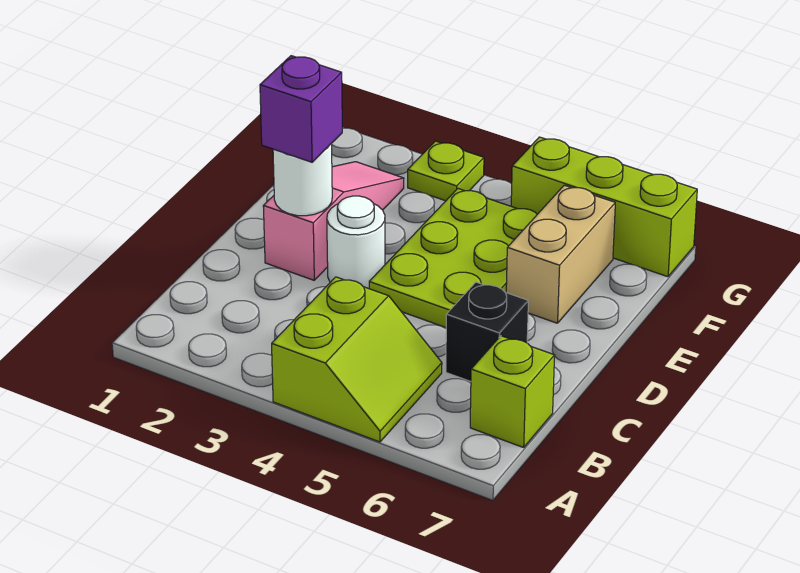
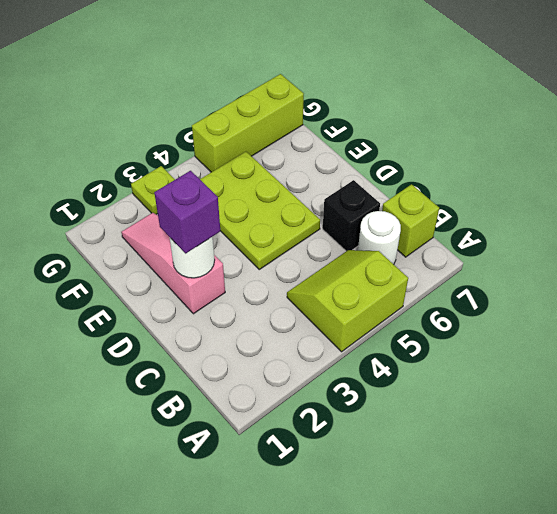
lime 2x2 slope [272,277,442,442] -> lime 2x2 slope turned to [287,250,408,352]
white 1x1 round brick [327,196,385,289] -> white 1x1 round brick moved to [358,211,401,264]
tan 1x2 brick [506,185,615,323] -> none

